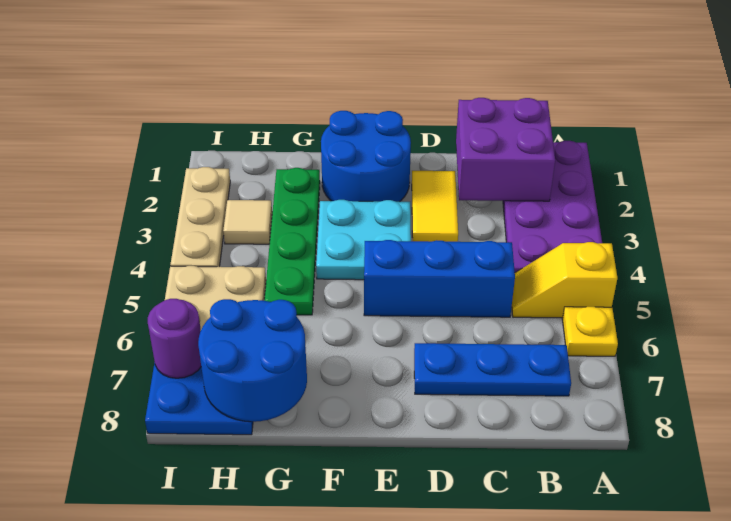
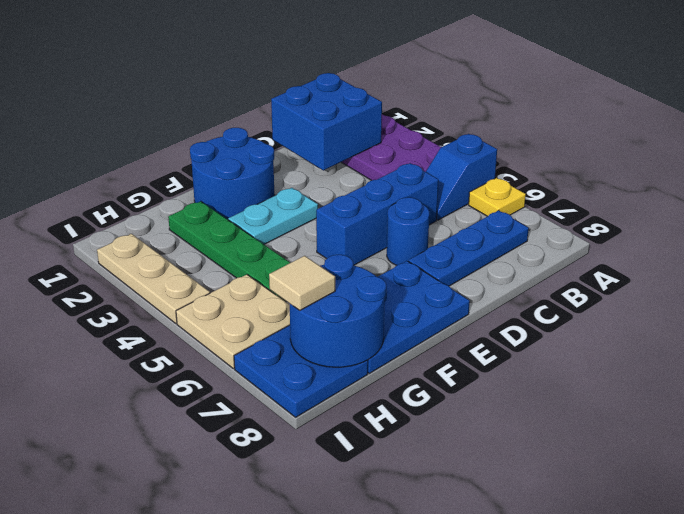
yellow 1x2 slope [512,242,617,318] -> blue 1x2 slope [426,134,497,220]
purple 2x2 brick [456,98,555,201] -> blue 2x2 brick [271,73,382,170]
yellow 1x2 tile [412,171,458,242] -> none
none -> blue 1x1 round brick [387,197,429,265]
cyan 2x2 plate [316,200,411,280] -> cyan 1x2 plate [228,188,318,244]
none -> blue 2x3 plate [367,261,470,373]
tan 1x1 tile [223,200,272,244] -> tan 1x1 tile moved to [269,256,335,310]
purple 1x1 round brick [148,299,201,378] -> none

